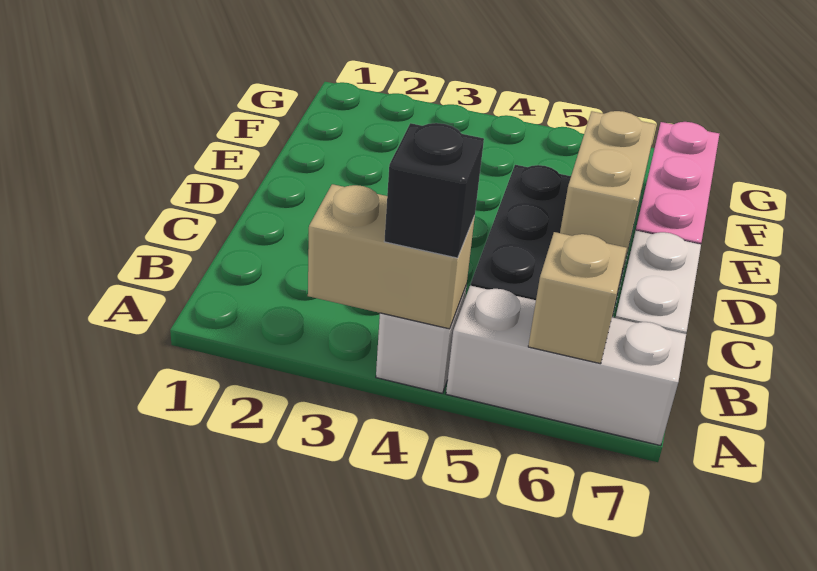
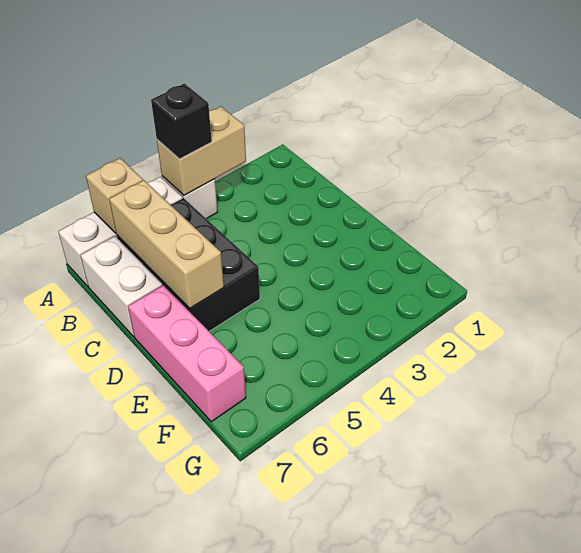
tan 1x2 brick [560,111,656,269] -> tan 1x3 brick [109,180,224,308]

